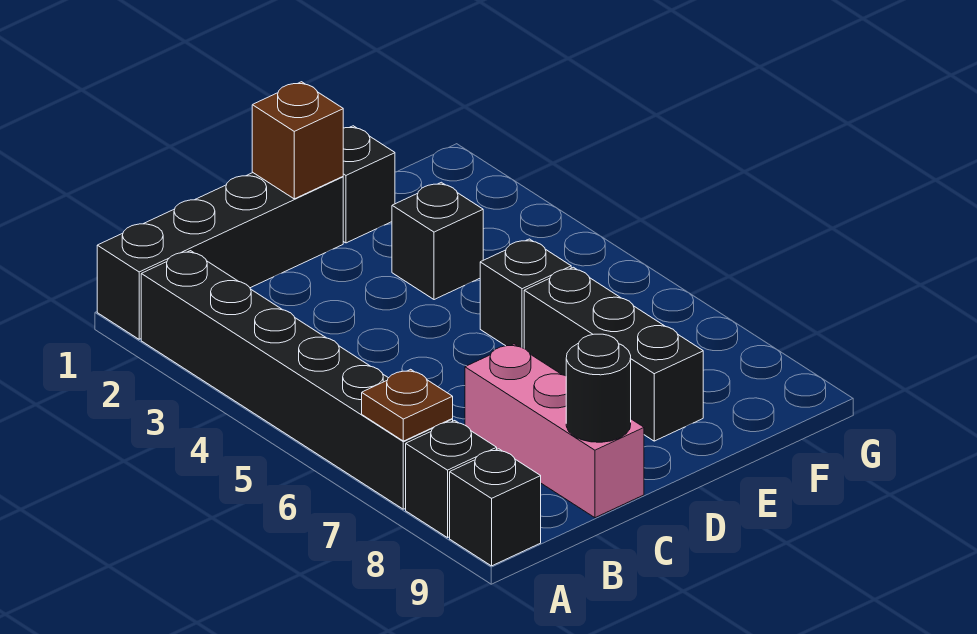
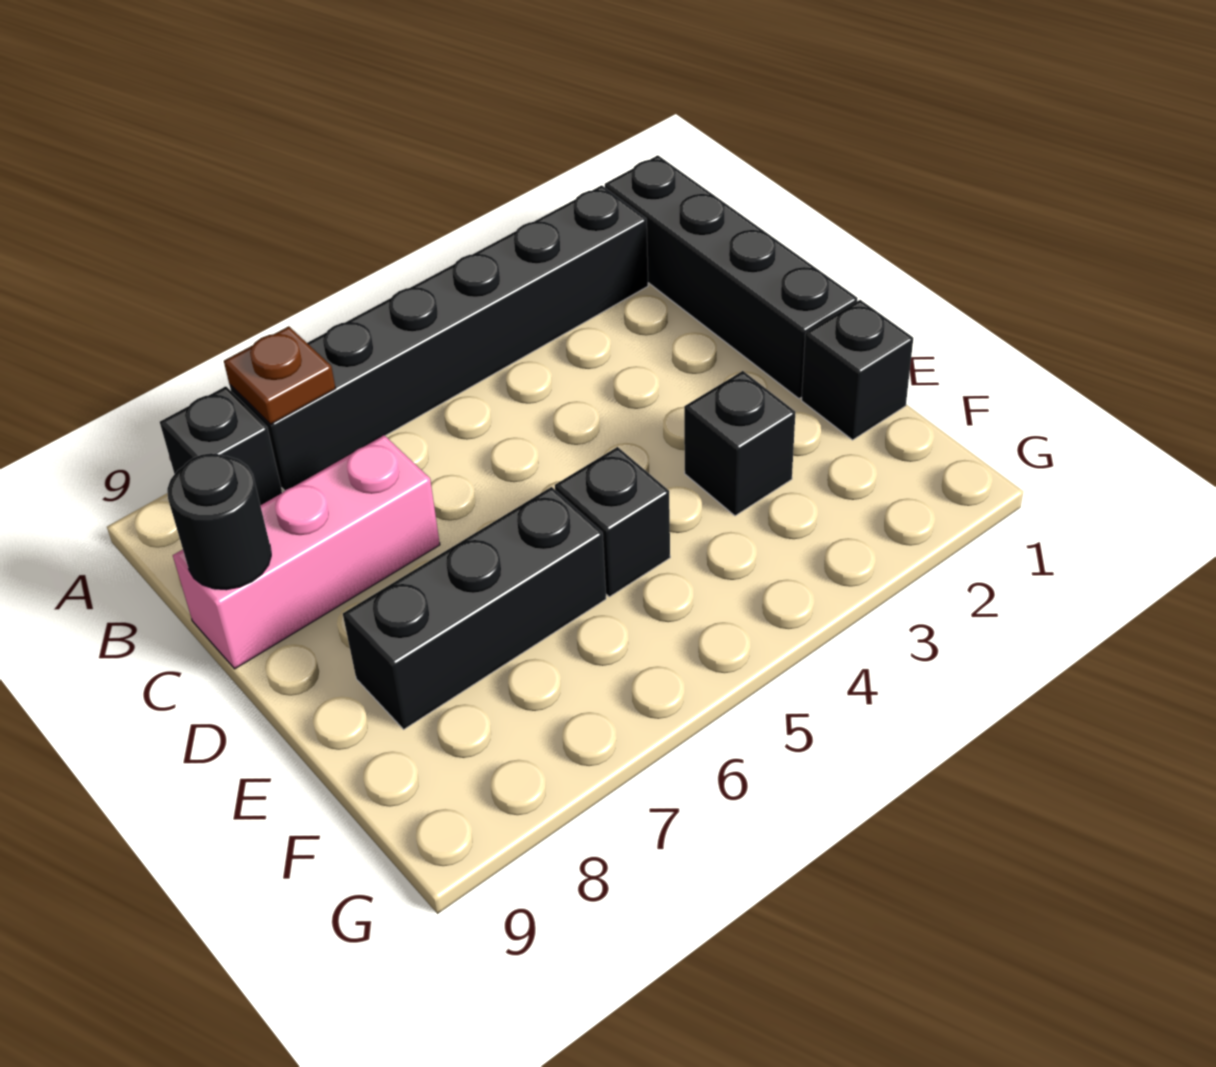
black 1x1 brick [450,449,541,566] -> none
brown 1x1 brick [252,82,343,199] -> none

